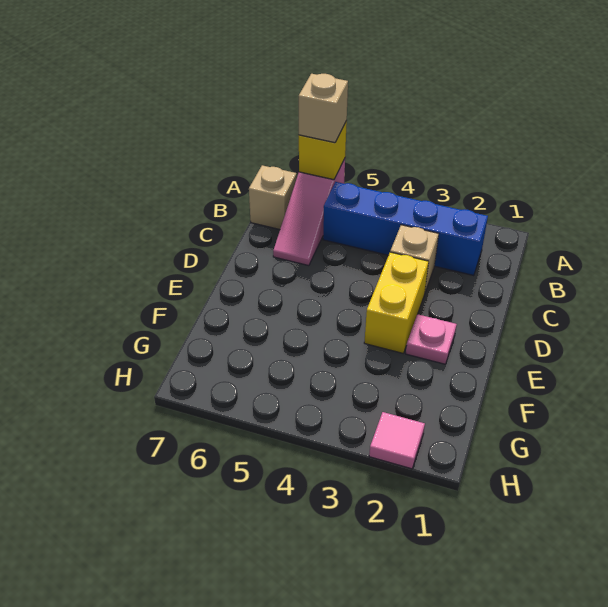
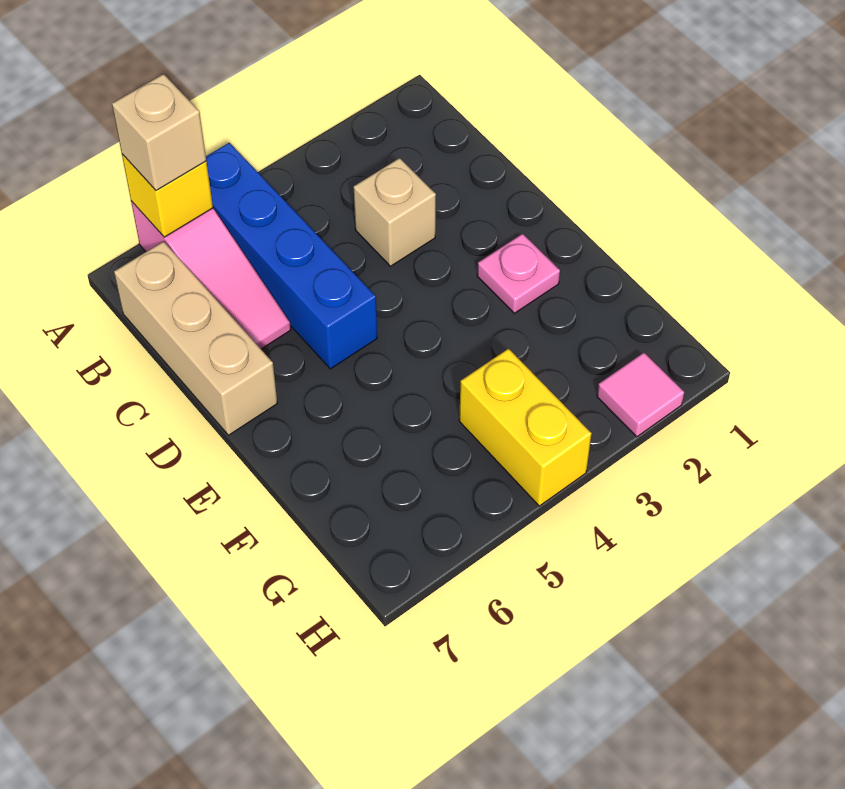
blue 1x4 brick [323,182,488,276] -> blue 1x4 brick turned to [206,143,377,369]
tan 1x1 brick [249,165,297,230] -> tan 1x3 brick [114,241,277,435]
yellow 1x2 brick [364,252,429,353] -> yellow 1x2 brick moved to [459,349,592,506]

